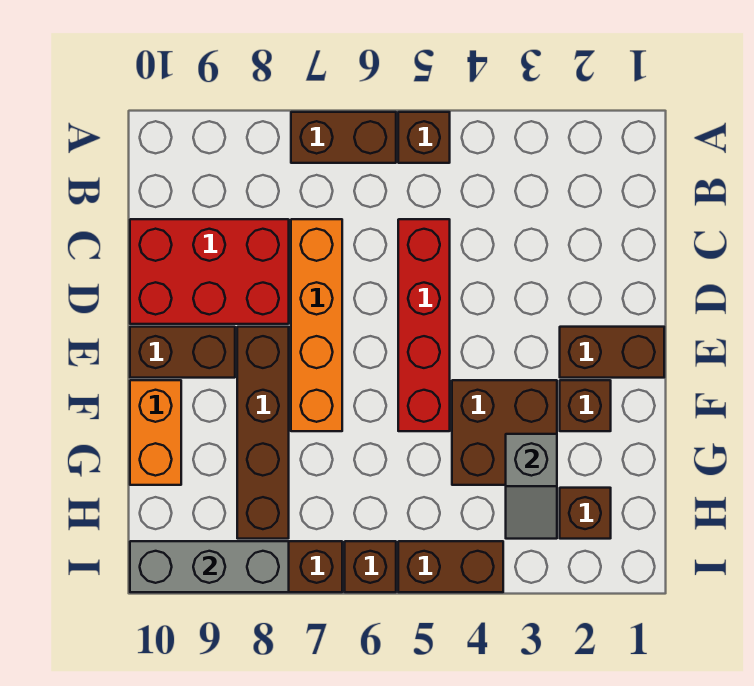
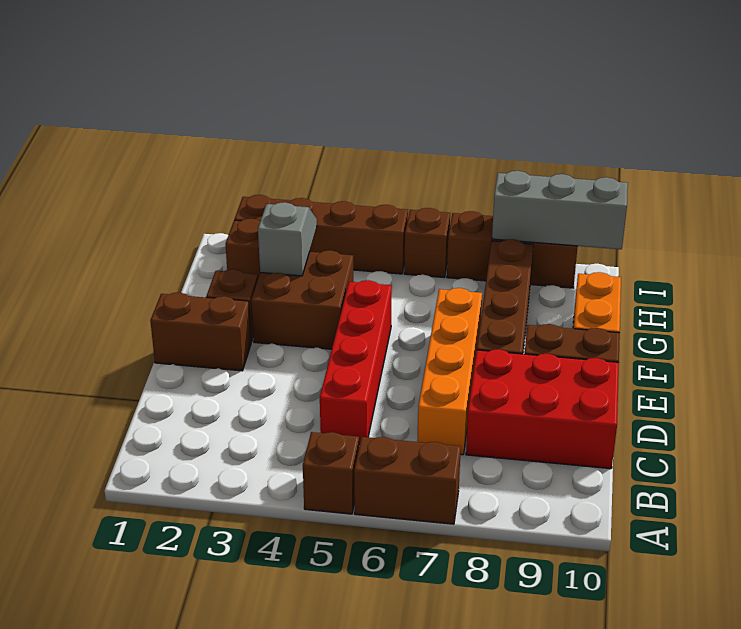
brown 1x2 brick [398,541,503,592] -> brown 1x4 brick [234,195,408,274]

